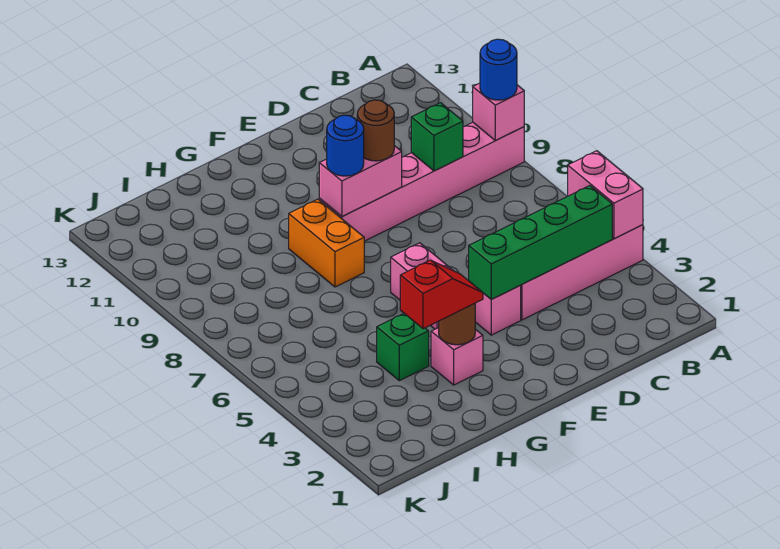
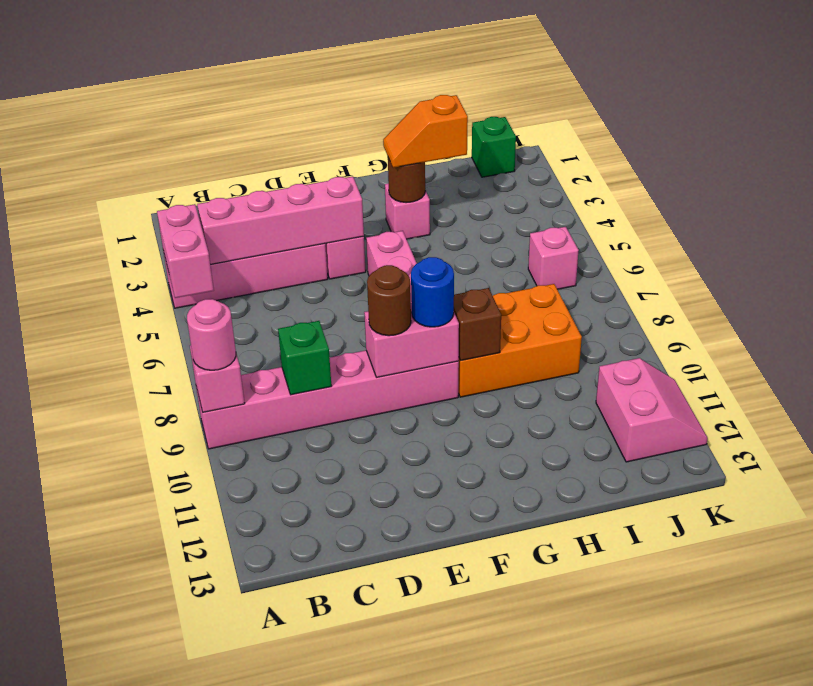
blue 1x1 round brick [480,39,517,100] -> pink 1x1 round brick [187,299,236,370]
green 1x4 brick [469,186,612,299] -> pink 1x4 brick [197,176,364,264]
red 1x2 slope [400,260,483,329] -> orange 1x2 slope [383,95,468,168]
orange 1x2 brick [289,199,364,287] -> orange 2x3 brick [458,284,582,397]
none -> brown 1x1 brick [454,288,501,360]
green 1x1 brick [377,314,429,381] -> green 1x1 brick moved to [472,117,516,177]
none -> pink 1x1 brick [528,227,579,289]
none -> pink 2x2 slope [596,358,708,462]

